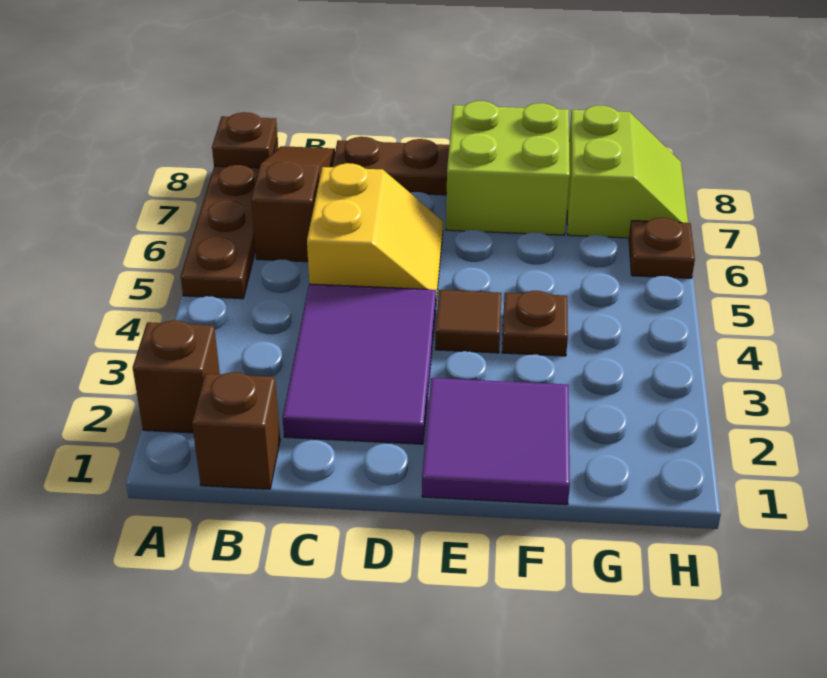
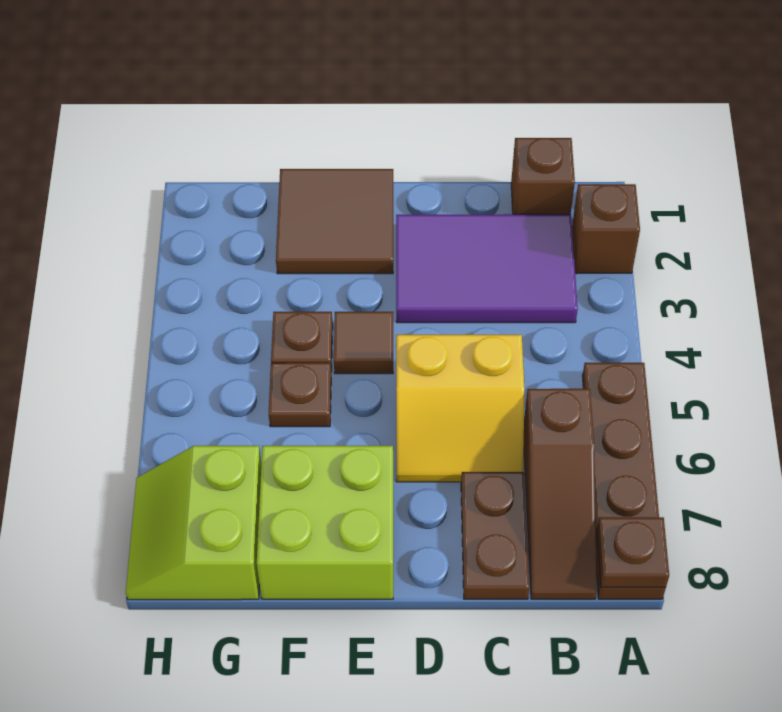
purple 2x3 tile [283,284,436,444] -> purple 2x3 tile turned to [396,214,578,323]
yellow 2x2 slope [307,163,443,301] -> yellow 2x2 slope turned to [396,335,524,482]
brown 1x2 plate [332,137,449,195] -> brown 1x2 plate turned to [461,472,529,599]
purple 2x2 tile [422,378,570,505] -> brown 2x2 tile [276,169,393,274]
brown 1x1 plate [629,218,695,278] -> brown 1x1 plate moved to [269,363,331,427]

